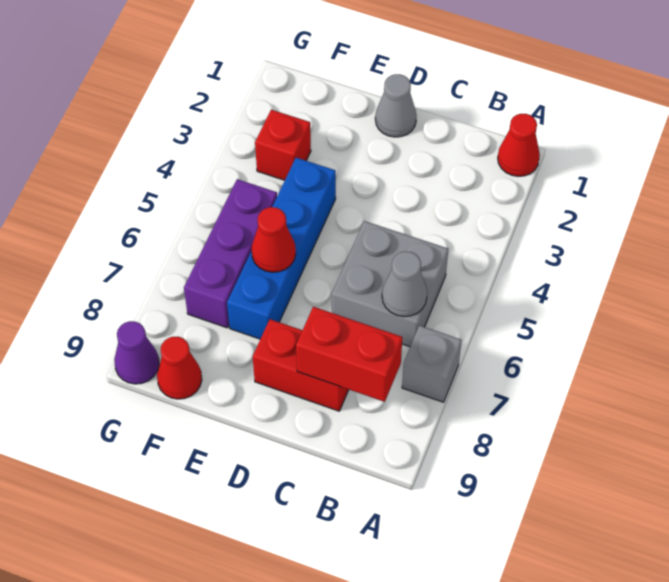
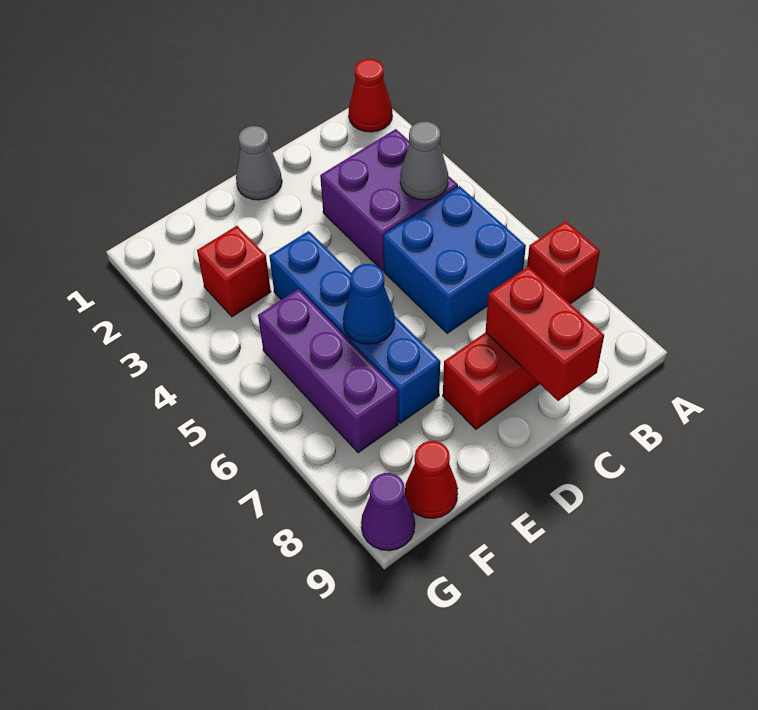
grey 1x1 brick [402,325,462,402] -> red 1x1 brick [527,221,600,304]
none -> purple 2x2 brick [320,129,458,271]
grey 2x2 brick [332,221,448,347] -> blue 2x2 brick [383,186,526,333]
grey 1x1 cone [382,252,427,317] -> grey 1x1 cone moved to [400,122,448,200]
red 1x2 brick [296,307,403,402] -> red 1x2 brick turned to [486,266,604,401]
red 1x1 cone [251,207,296,272] -> blue 1x1 cone [343,264,395,344]

